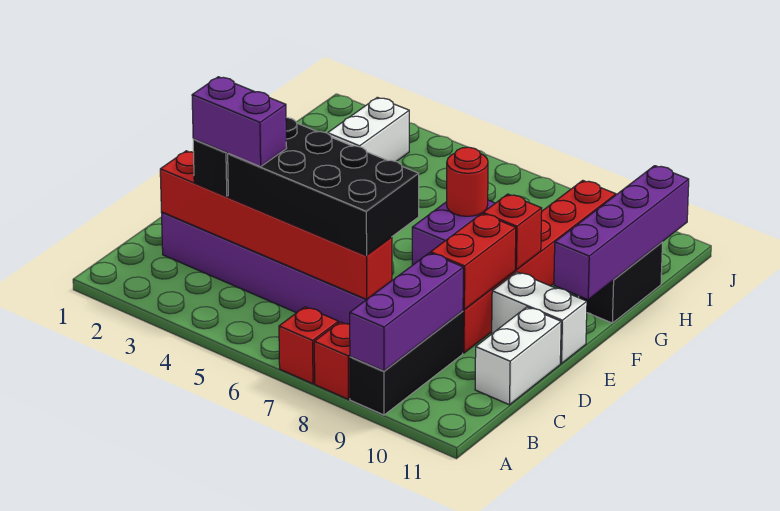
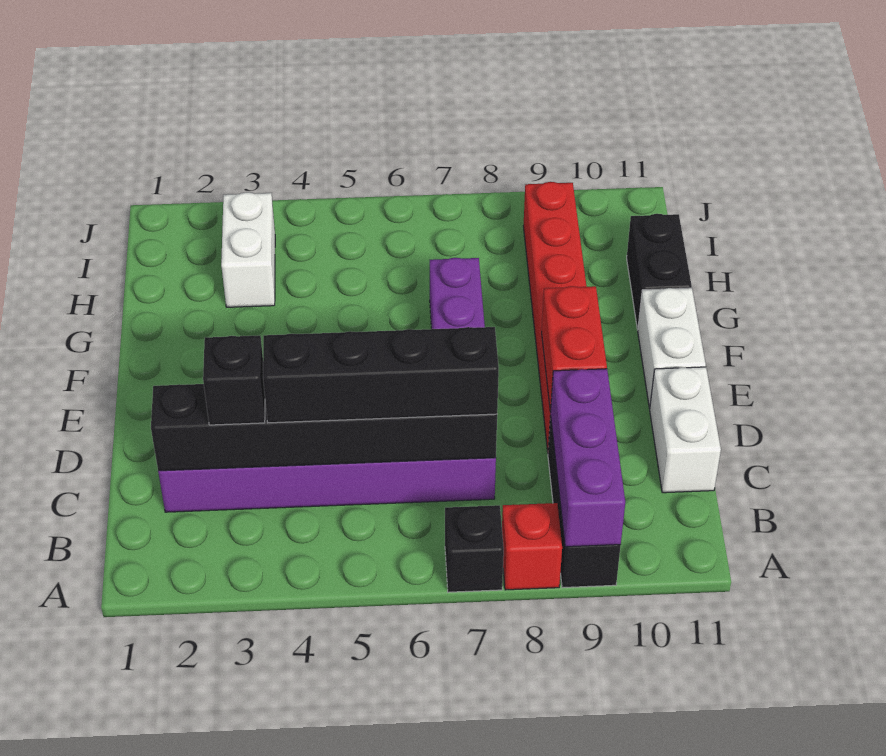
red 1x1 brick [279,307,338,384] -> black 1x1 brick [445,505,504,592]
red 1x6 brick [160,151,392,300] -> black 1x6 brick [151,384,497,471]
purple 1x2 brick [192,77,287,167] -> none
black 2x4 brick [228,117,419,256] -> black 1x4 brick [263,327,499,423]
white 1x2 brick [492,272,587,363] -> white 1x2 brick turned to [638,288,706,408]
red 1x1 brick [483,194,542,270] -> none
purple 1x4 brick [554,166,689,300] -> none
red 1x1 round brick [447,147,488,216] -> none

